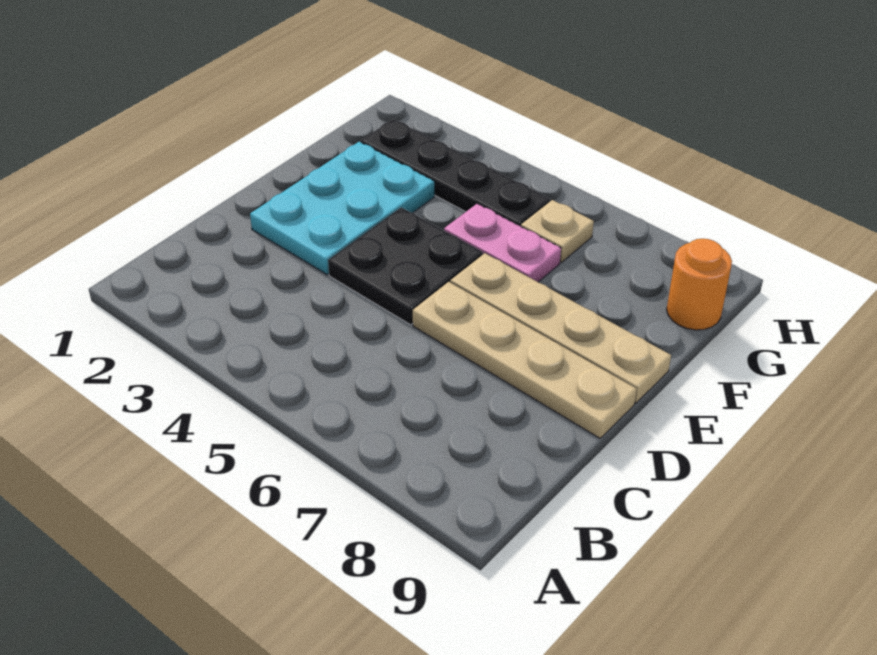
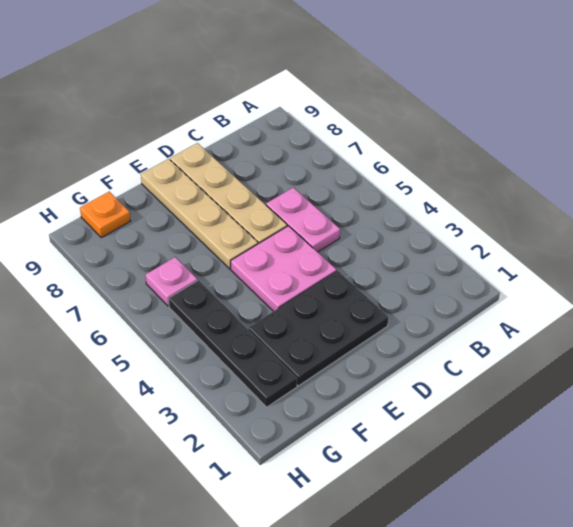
cyan 2x3 plate [250,142,434,275] -> black 2x3 plate [249,271,389,386]
black 2x2 plate [328,207,483,325] -> pink 2x2 plate [231,226,336,311]
pink 1x2 plate [444,204,561,282] -> pink 1x2 plate moved to [266,188,340,252]
tan 1x1 plate [521,200,594,262] -> pink 1x1 plate [146,257,197,306]
orange 1x1 round brick [667,239,732,330] -> orange 1x1 plate [80,192,130,238]

